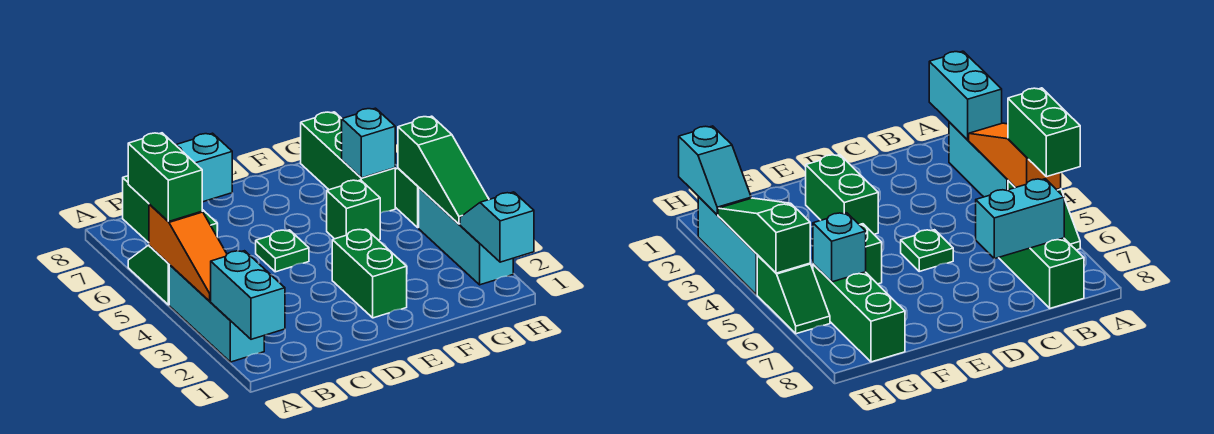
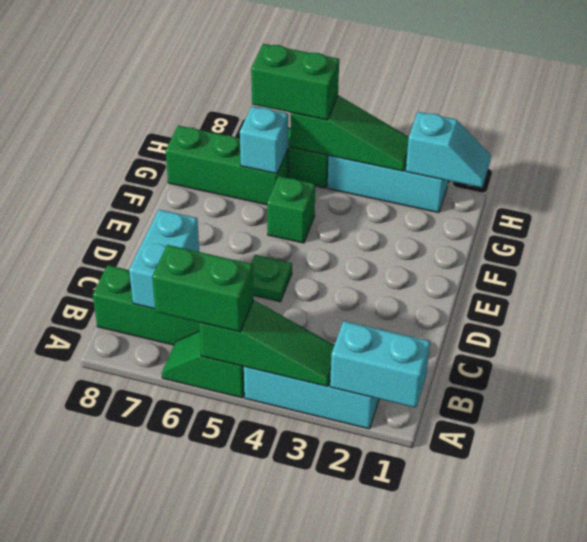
orange 1x3 slope [149,204,227,301] -> green 1x3 slope [199,300,334,387]
green 1x2 brick [332,229,407,318] -> green 1x2 brick moved to [251,44,339,120]
cyan 1x2 slope [460,192,534,262] -> cyan 1x2 slope turned to [406,112,491,188]

